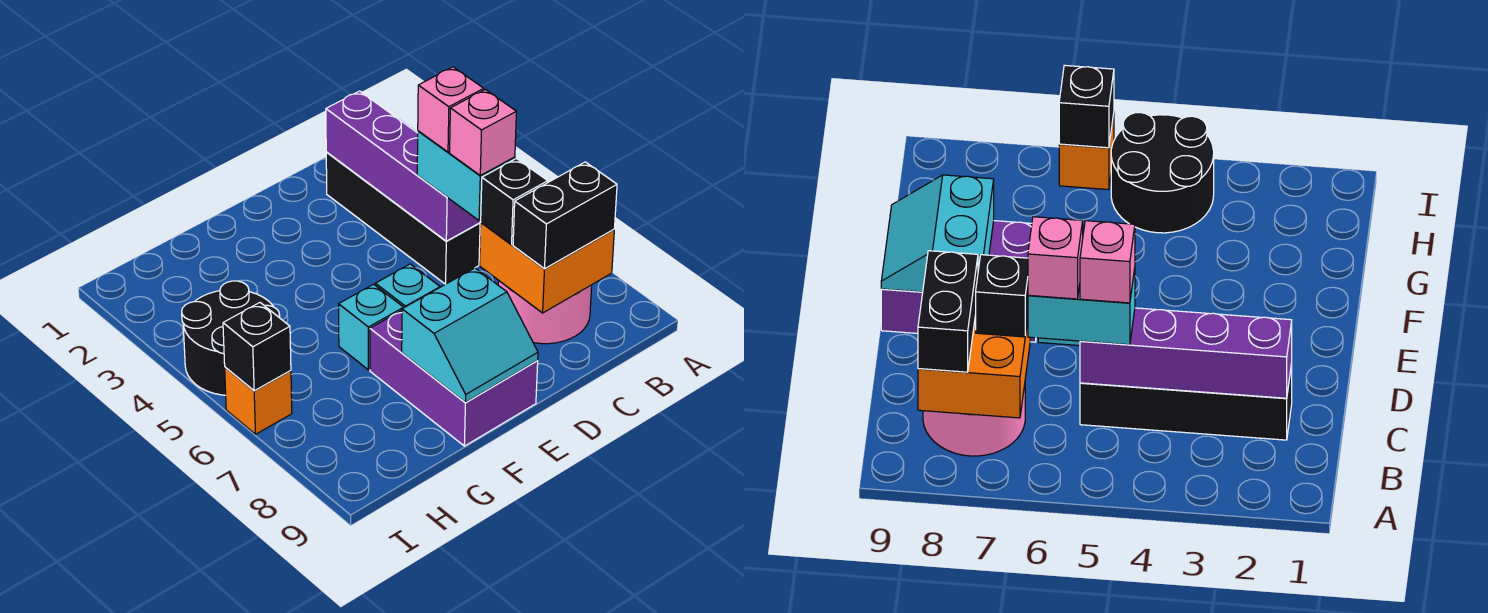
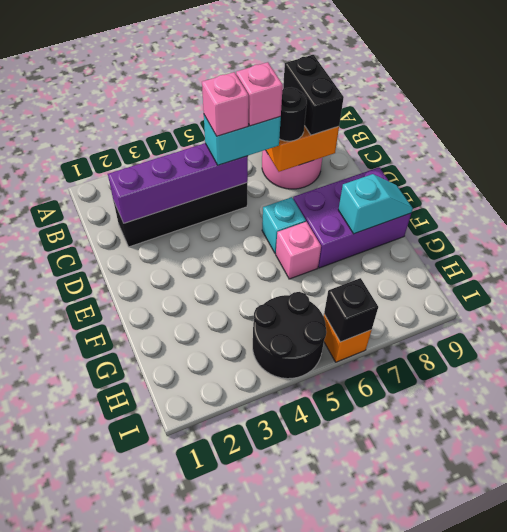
black 1x1 brick [481,159,548,244] -> black 1x1 round brick [279,88,307,141]
cyan 2x2 slope [402,268,538,403] -> cyan 1x2 slope [338,174,413,234]
cyan 1x1 brick [339,284,404,370] -> pink 1x1 brick [276,222,321,279]

